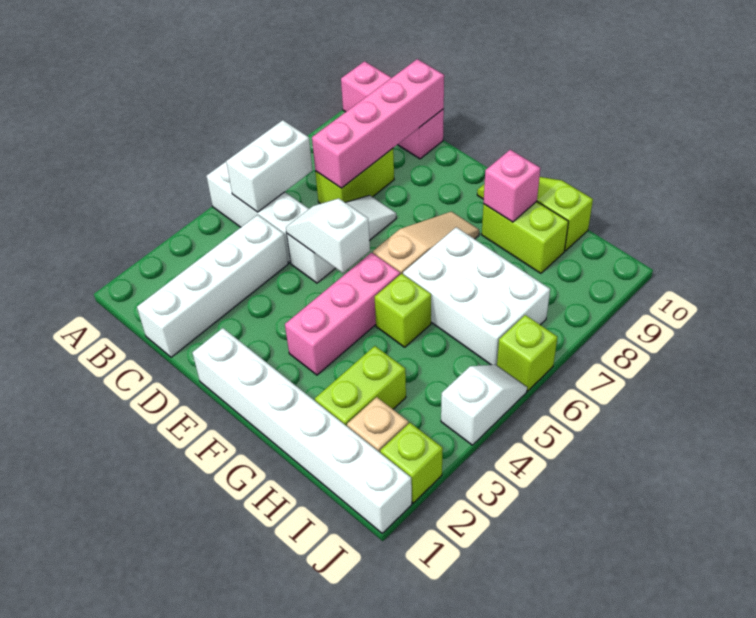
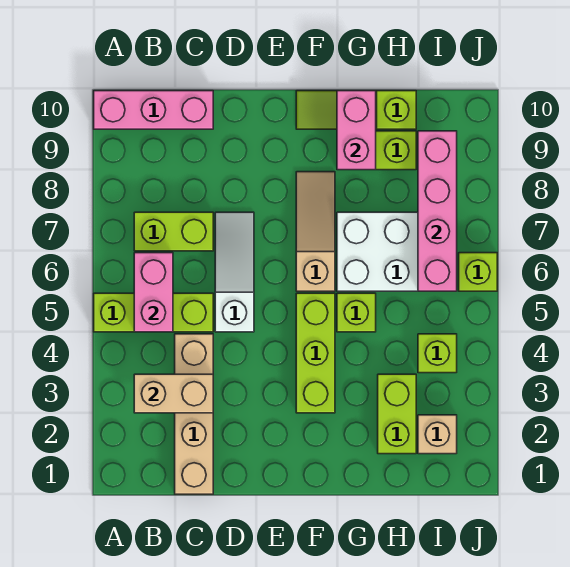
white 1x3 brick [206,162,309,263] -> lime 1x3 brick [94,293,213,332]
none -> tan 1x2 brick [134,374,213,413]
white 1x2 brick [226,120,313,212] -> pink 1x2 brick [134,253,173,332]
white 1x4 brick [137,215,288,357] -> tan 1x4 brick [175,334,213,494]
lime 1x2 brick [315,149,394,204] -> lime 1x2 brick turned to [134,212,213,251]
pink 1x4 brick [312,59,444,188] -> pink 1x4 brick moved to [418,131,457,291]
white 1x2 slope [286,198,370,273] -> none
white 1x6 brick [193,328,412,533] -> none
pink 1x3 brick [285,253,400,375] -> lime 1x3 brick [296,293,335,413]
pink 1x1 brick [483,150,540,222] -> pink 1x2 brick [337,91,376,170]
lime 1x1 brick [380,423,443,503] -> lime 1x1 brick moved to [418,334,457,373]
white 1x2 slope [441,365,527,445] -> none

